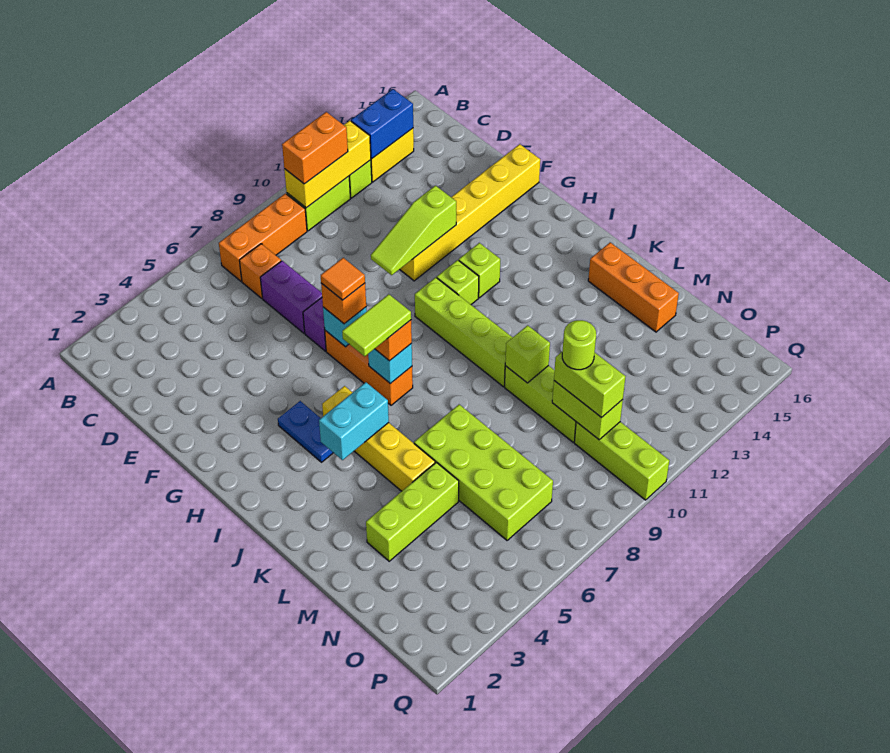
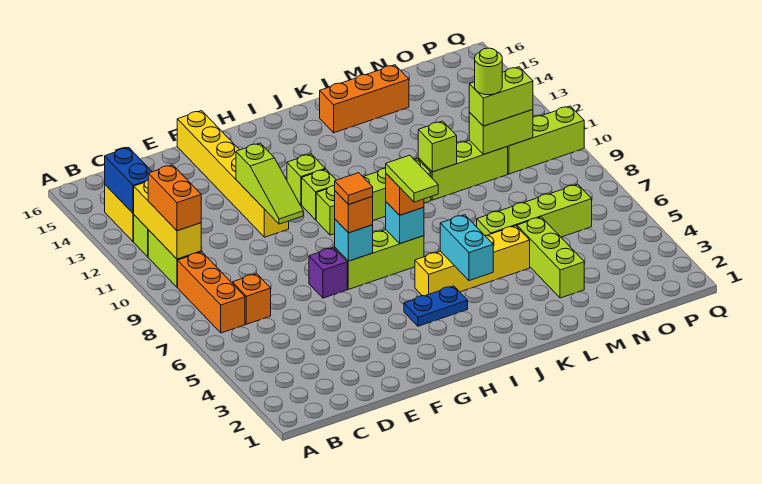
purple 1x2 brick [260,261,322,333] -> none
orange 1x3 brick [325,330,413,405] -> lime 1x3 brick [335,230,424,289]
lime 2x4 brick [414,405,553,540] -> lime 1x4 brick [477,184,592,237]

